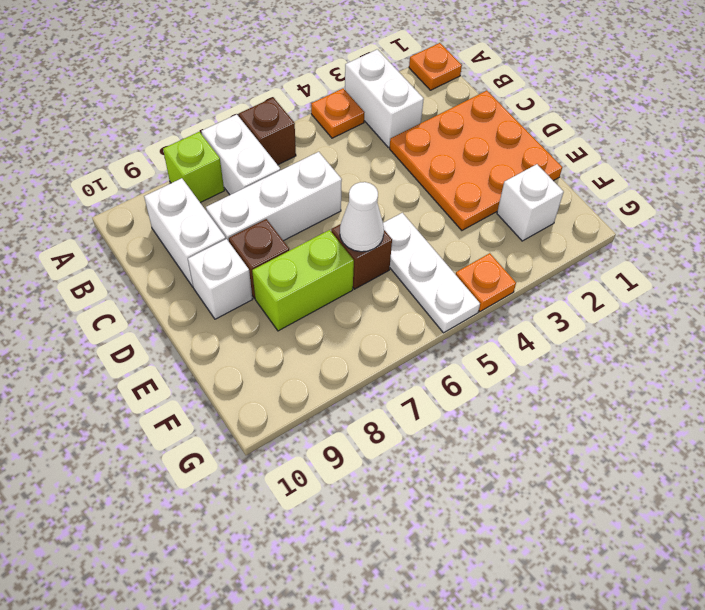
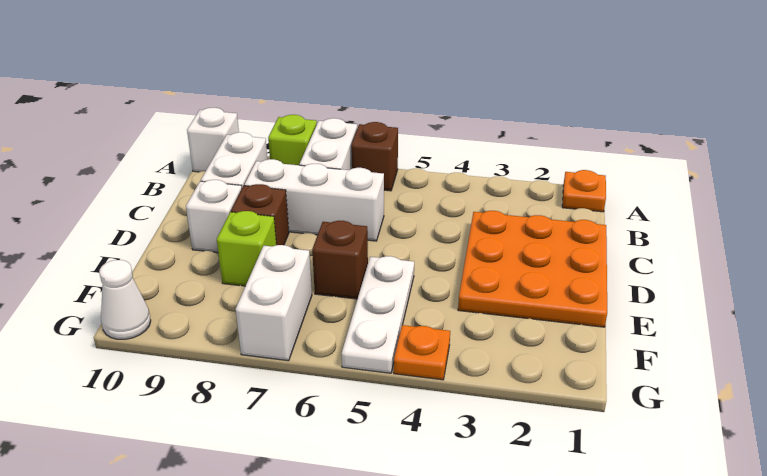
white 1x2 brick [345,49,424,148] -> white 1x2 brick moved to [236,245,312,361]
orange 1x1 plate [311,88,365,138] -> none
white 1x1 cone [340,182,384,252] -> white 1x1 cone moved to [99,260,151,339]
lime 1x2 brick [252,230,354,331] -> lime 1x1 brick [217,211,276,286]
white 1x1 brick [497,164,564,241] -> white 1x1 brick moved to [187,108,239,172]

